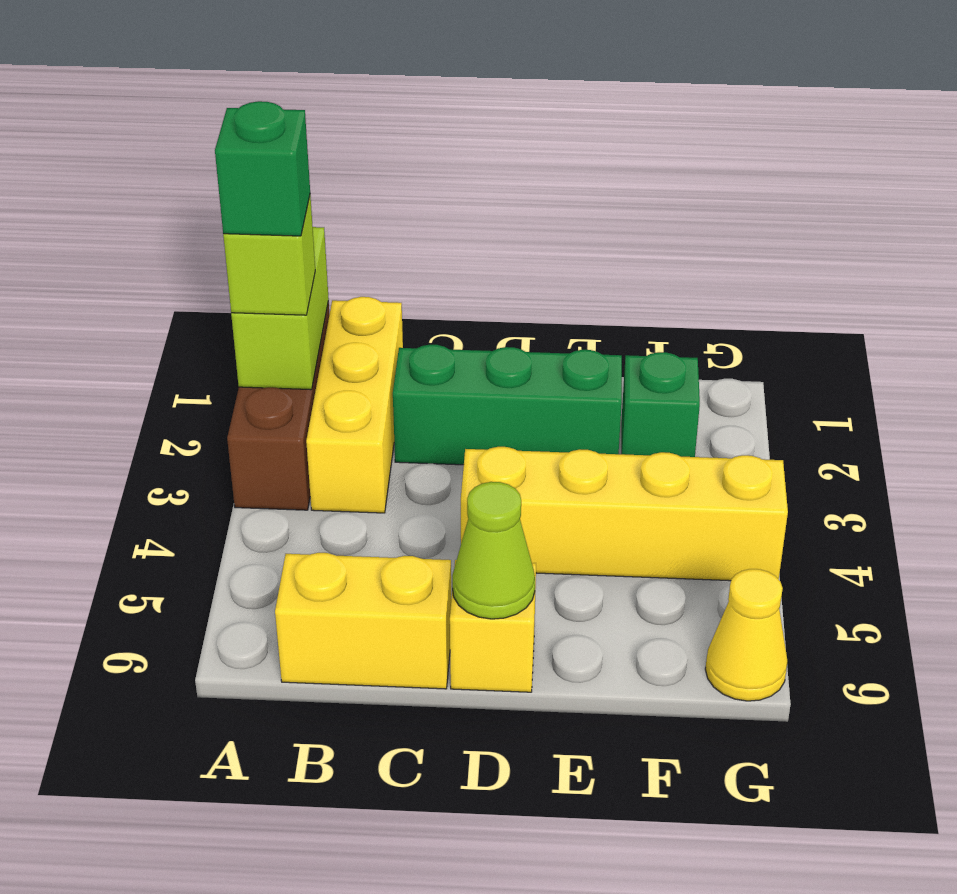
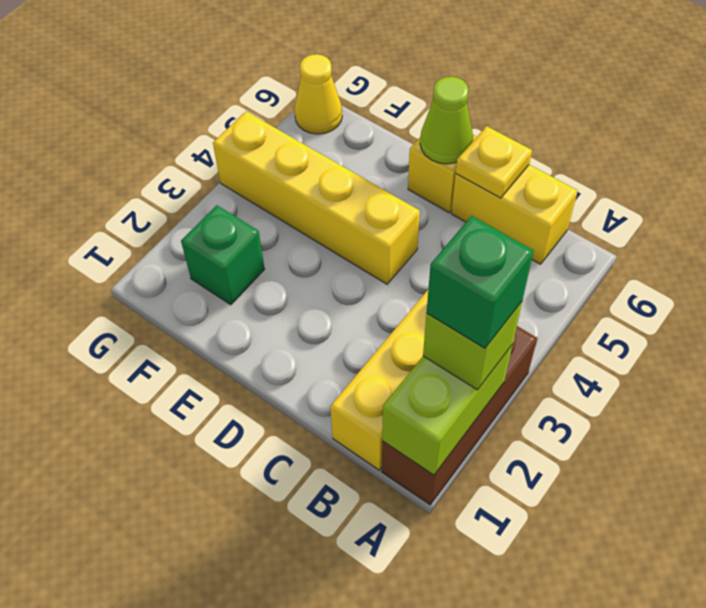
green 1x3 brick [393,345,622,465] -> none
none -> yellow 1x1 plate [456,126,532,198]

